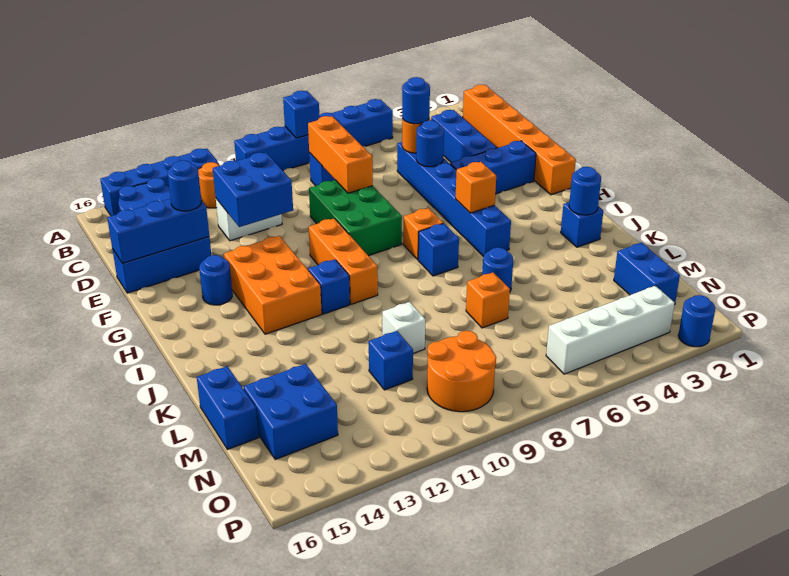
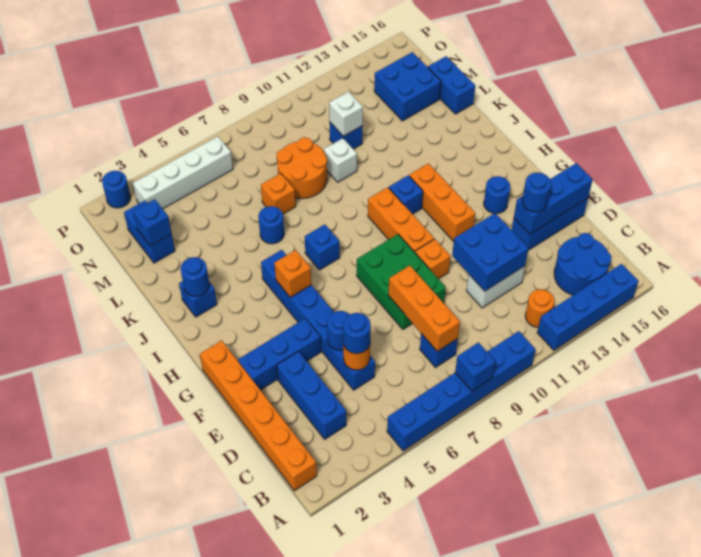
orange 2x3 brick [224,236,322,334] -> orange 1x3 brick [409,163,475,242]
orange 1x1 brick [403,208,443,260] -> orange 1x1 brick moved to [415,239,450,279]
none -> blue 1x1 brick [133,199,172,246]
none -> white 1x1 brick [329,92,363,136]
orange 2x2 round brick [427,331,496,412] -> orange 2x2 round brick moved to [277,137,327,198]

